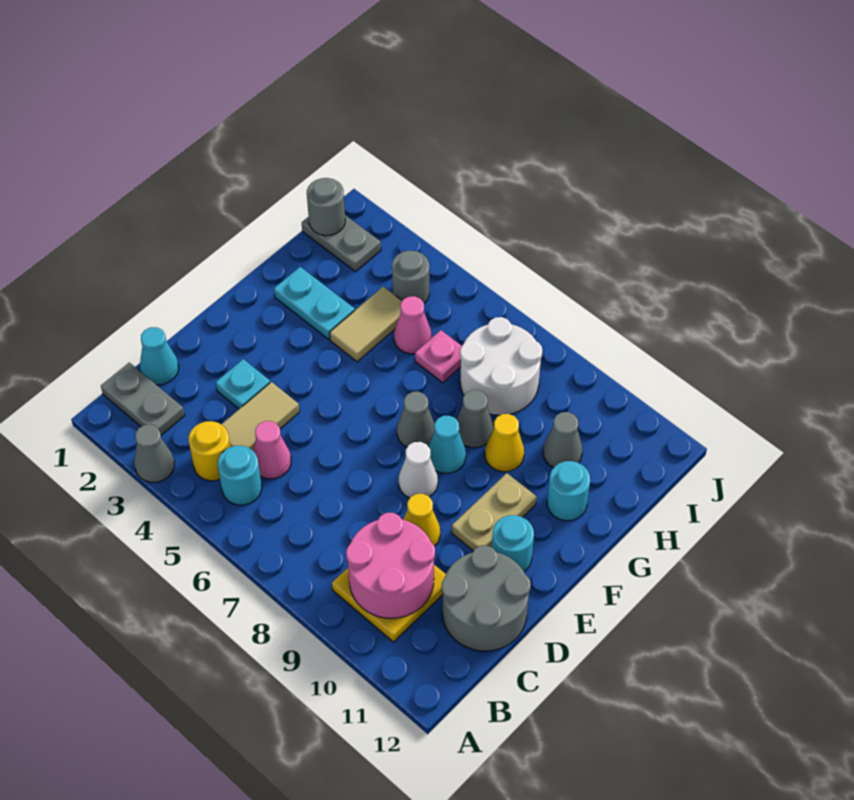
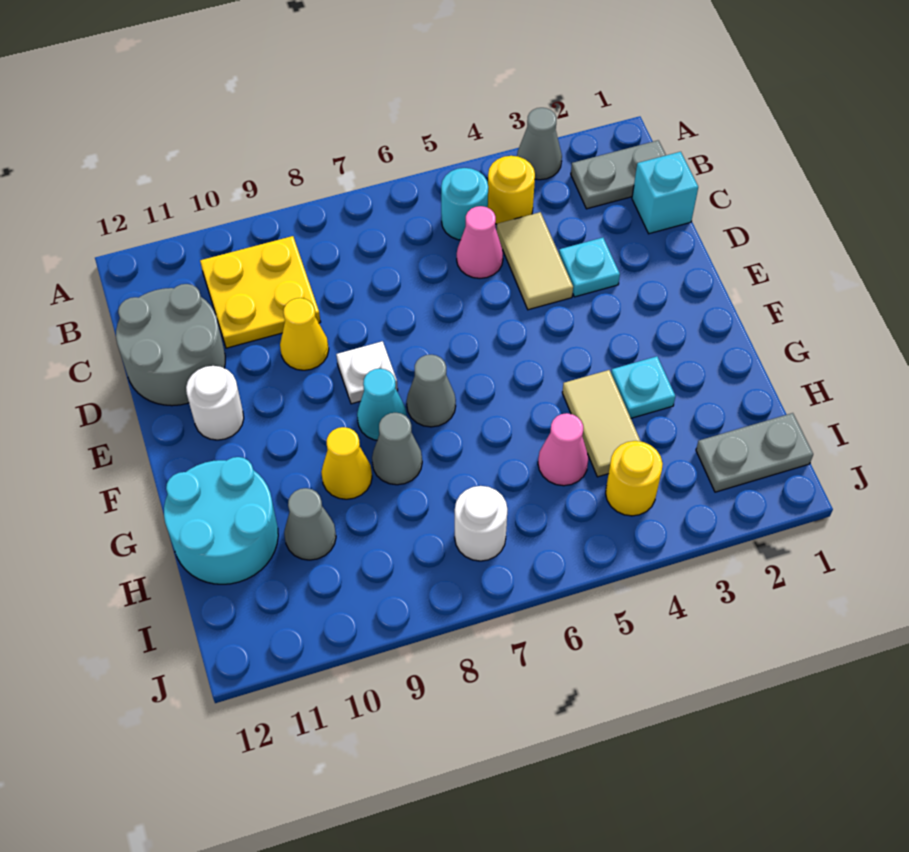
pink 2x2 round brick [346,513,435,618] -> none
cyan 1x1 cone [140,327,179,385] -> cyan 1x1 brick [632,152,698,234]
white 1x1 cone [399,442,438,498] -> white 1x1 plate [336,341,398,404]
tan 1x2 plate [451,473,537,551] -> none
cyan 1x1 round brick [492,515,534,571] -> white 1x1 round brick [186,366,244,440]
cyan 1x2 plate [274,267,355,340] -> cyan 1x1 plate [611,356,675,418]
cyan 1x1 round brick [547,461,590,521] -> cyan 2x2 round brick [164,457,278,584]
pink 1x1 plate [415,330,462,383] -> none
white 2x2 round brick [460,317,542,415] -> white 1x1 round brick [455,486,507,561]
grey 1x1 round brick [307,178,345,236] -> none
grey 1x1 round brick [392,251,429,303] -> yellow 1x1 round brick [606,441,663,516]

